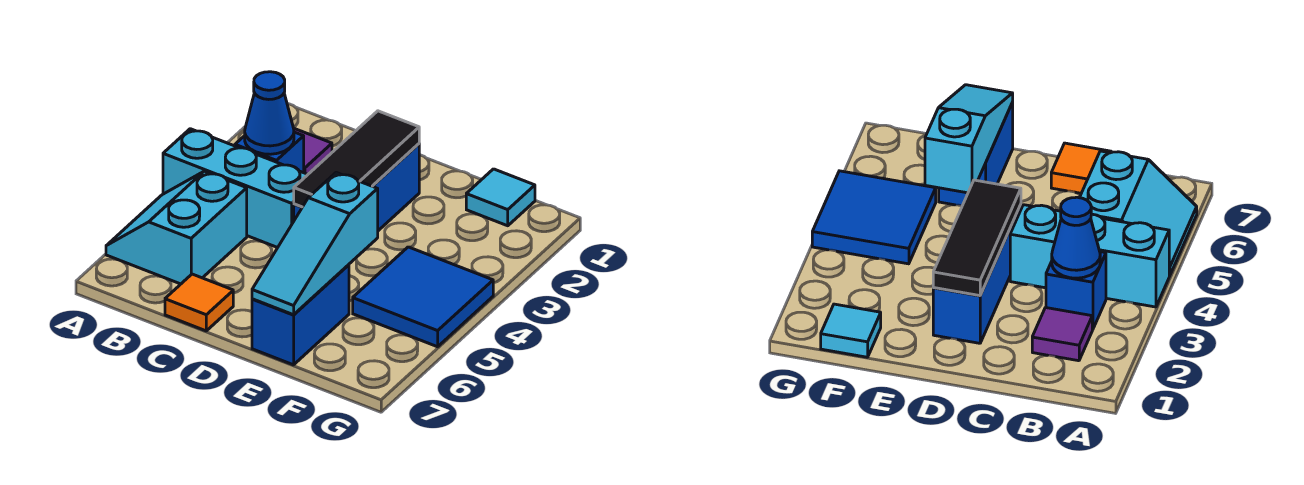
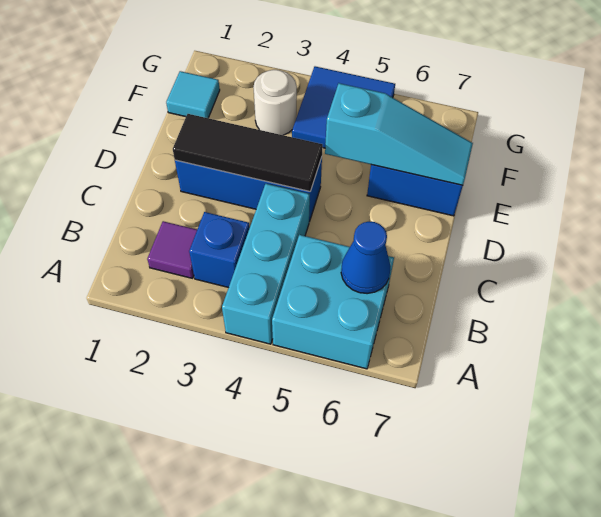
cyan 2x2 slope [106,171,247,284] -> cyan 2x2 brick [272,235,394,369]
blue 1x1 cone [245,72,294,154] -> blue 1x1 cone moved to [341,222,390,294]
orange 1x1 tile [165,274,233,331] -> none
none -> white 1x1 round brick [253,70,297,135]

